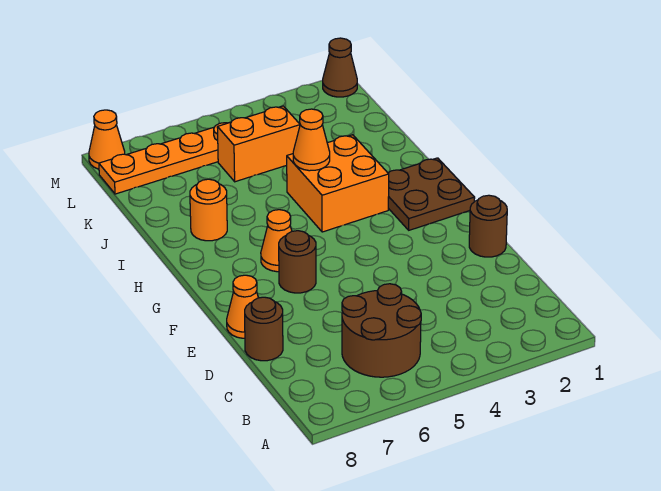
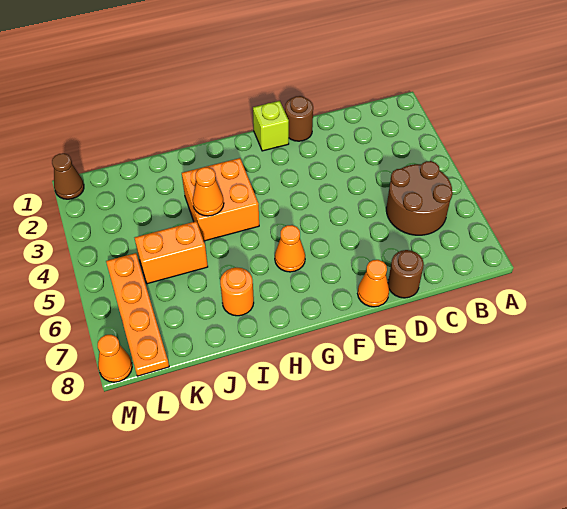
none -> lime 1x1 brick [253,101,289,151]
brown 1x1 round brick [279,231,316,293] -> none
brown 2x2 plate [388,158,475,230] -> none
orange 1x2 brick [217,106,300,182] -> orange 1x2 brick turned to [135,221,208,284]

